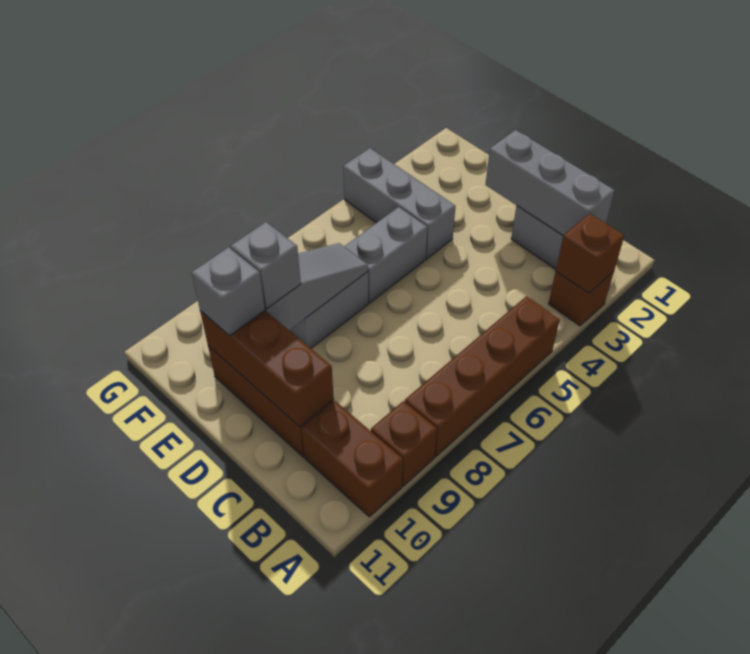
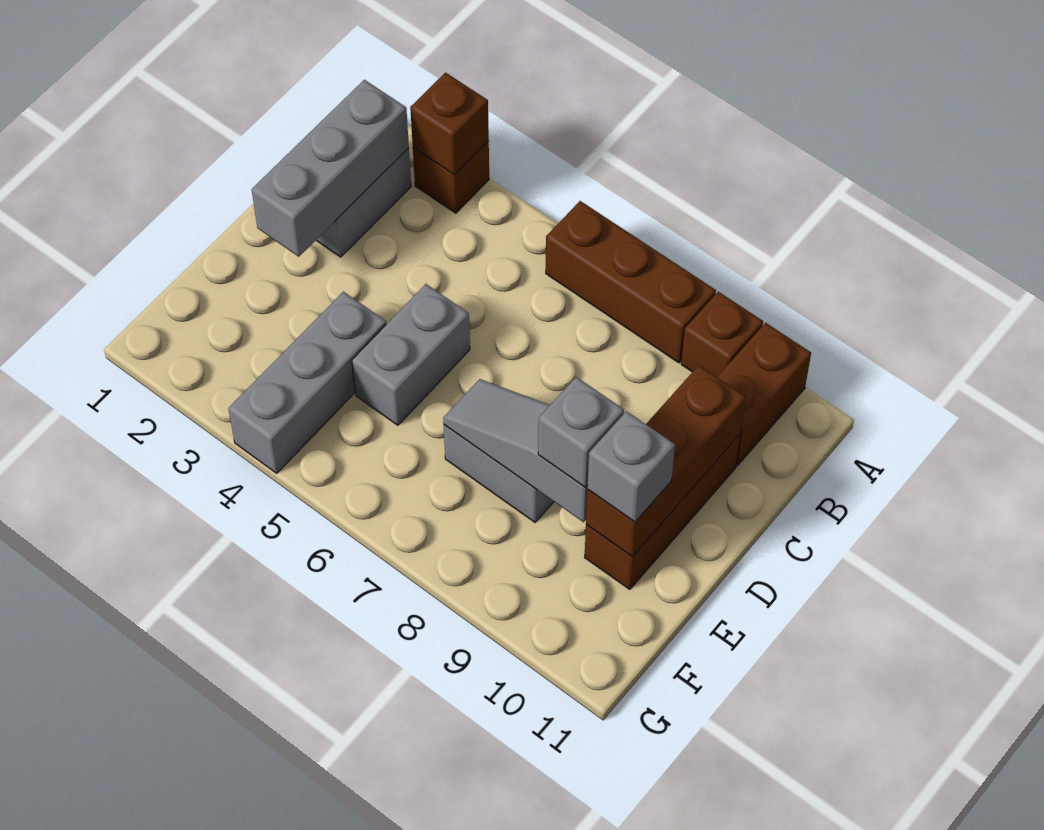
brown 1x4 brick [405,296,560,457] -> brown 1x3 brick [546,201,716,363]
grey 1x2 brick [344,207,428,303] -> grey 1x2 brick turned to [352,284,470,425]

